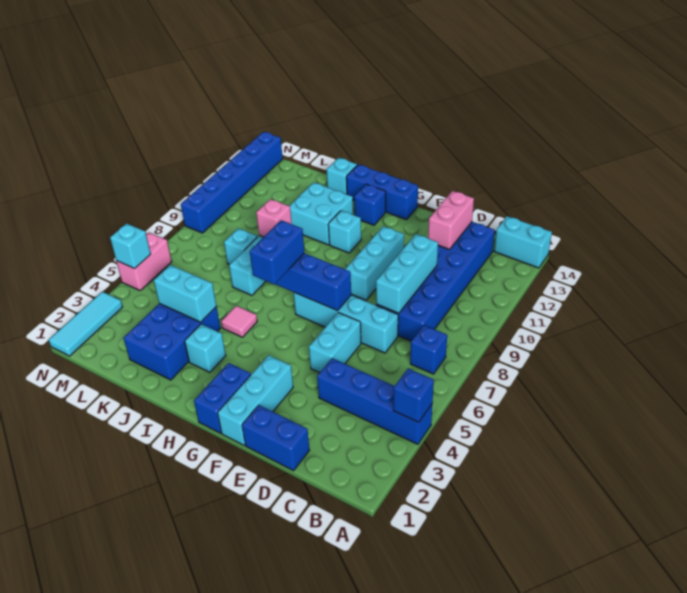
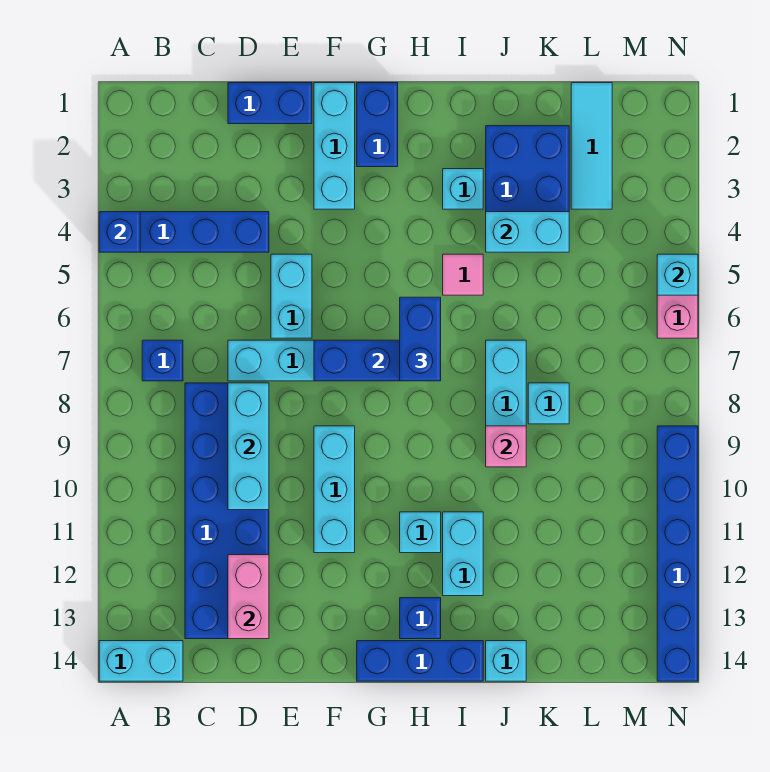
cyan 2x2 brick [290,182,353,245] -> cyan 1x2 brick [443,512,483,596]
cyan 1x3 tile [49,292,123,356] -> cyan 1x3 tile moved to [571,83,612,209]

